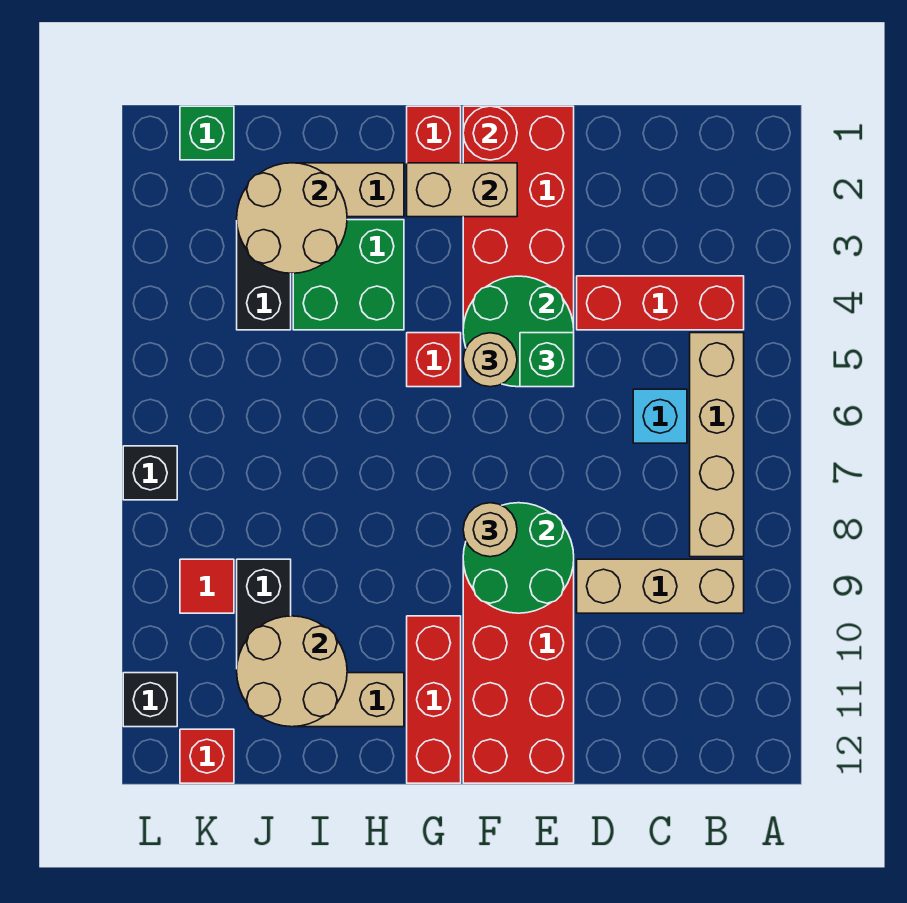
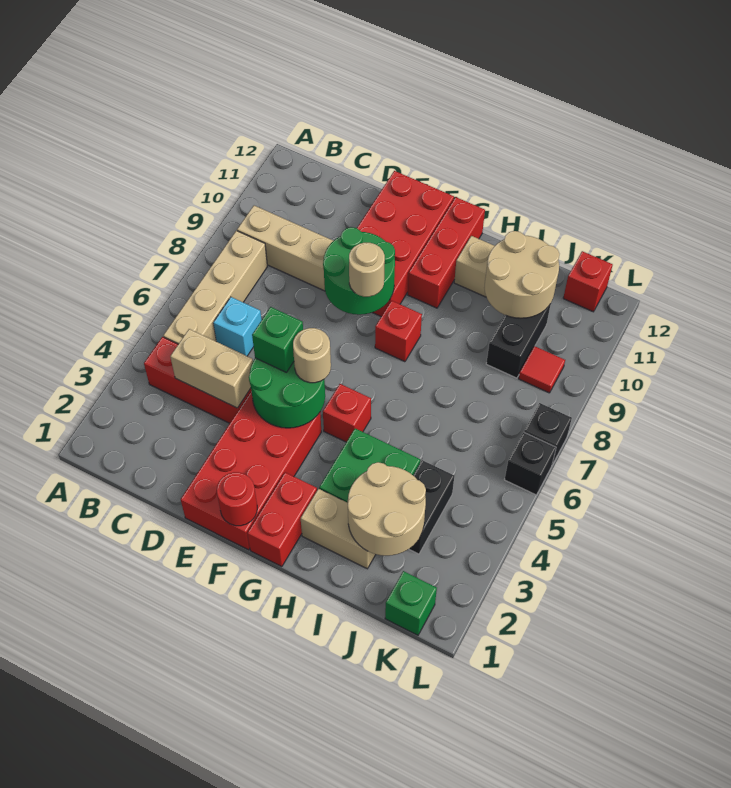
tan 1x2 brick [407,163,517,217] -> tan 1x2 brick moved to [170,329,253,408]
none -> red 1x1 brick [375,301,422,362]
black 1x1 brick [123,673,177,727] -> black 1x1 brick moved to [505,433,556,495]

